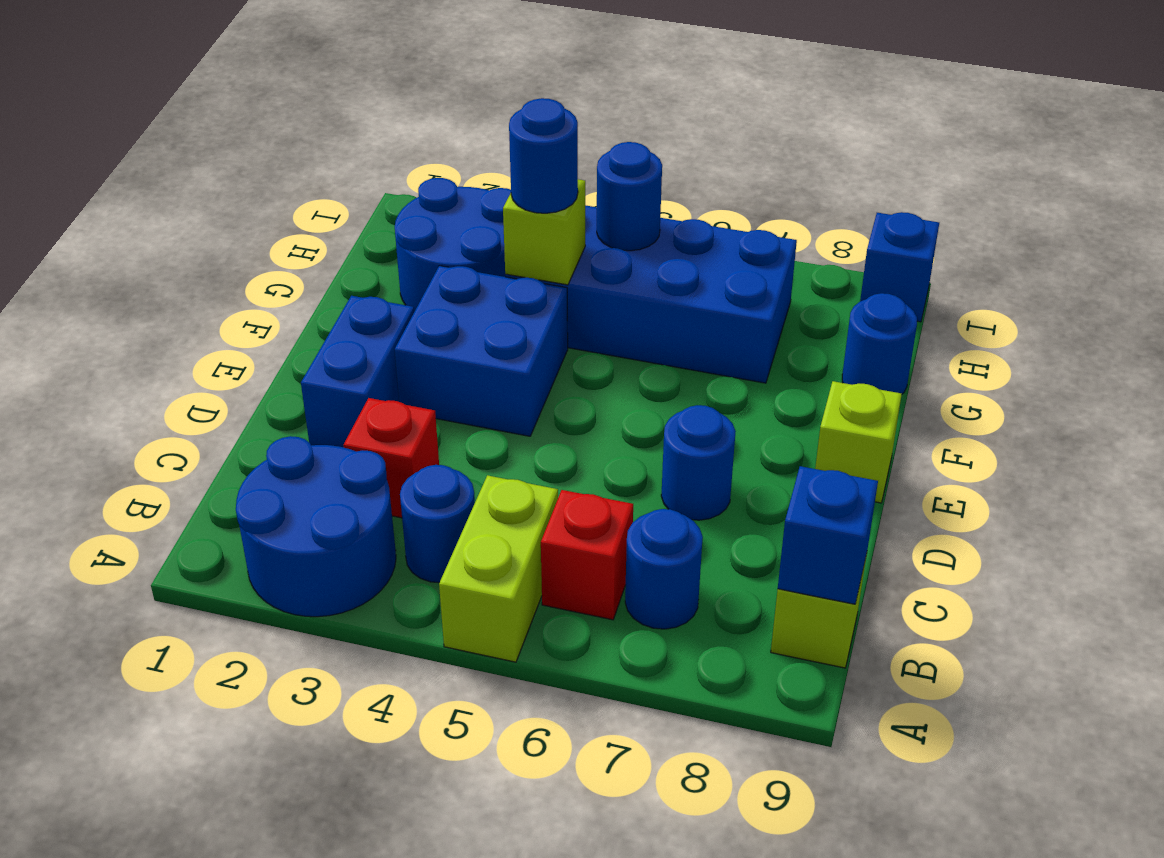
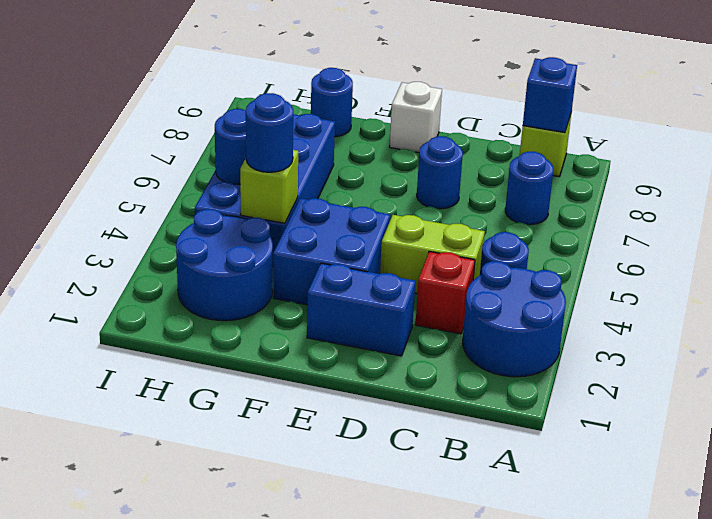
lime 1x2 brick [439,475,558,662] -> lime 1x2 brick moved to [380,215,485,294]
red 1x1 brick [541,490,633,620] -> none
lime 1x1 brick [815,381,902,503] -> white 1x1 brick [390,82,442,153]
blue 1x1 brick [860,212,939,322] -> none

